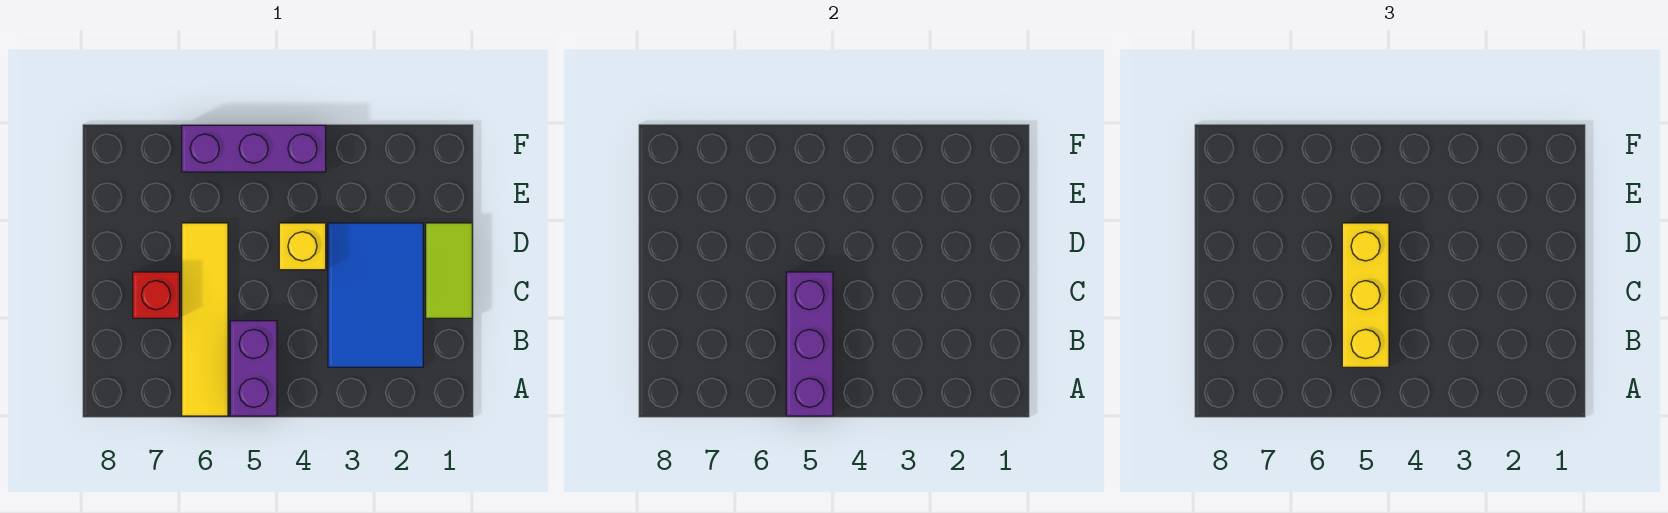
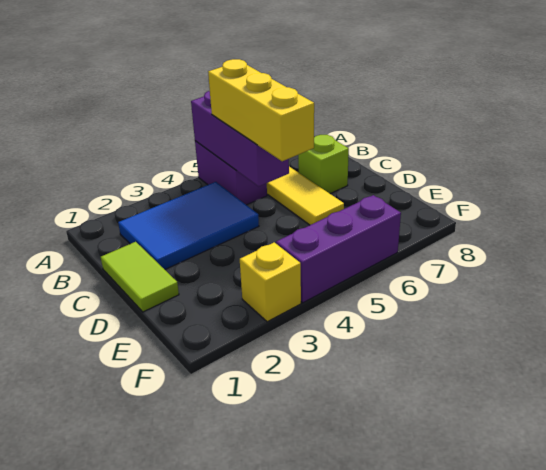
blue 2x3 tile [328,223,423,367] -> blue 2x3 tile turned to [118,182,259,269]
red 1x1 brick [133,272,179,318] -> lime 1x1 brick [298,135,349,194]
yellow 1x1 brick [279,223,326,270] -> yellow 1x1 brick moved to [240,242,301,322]

